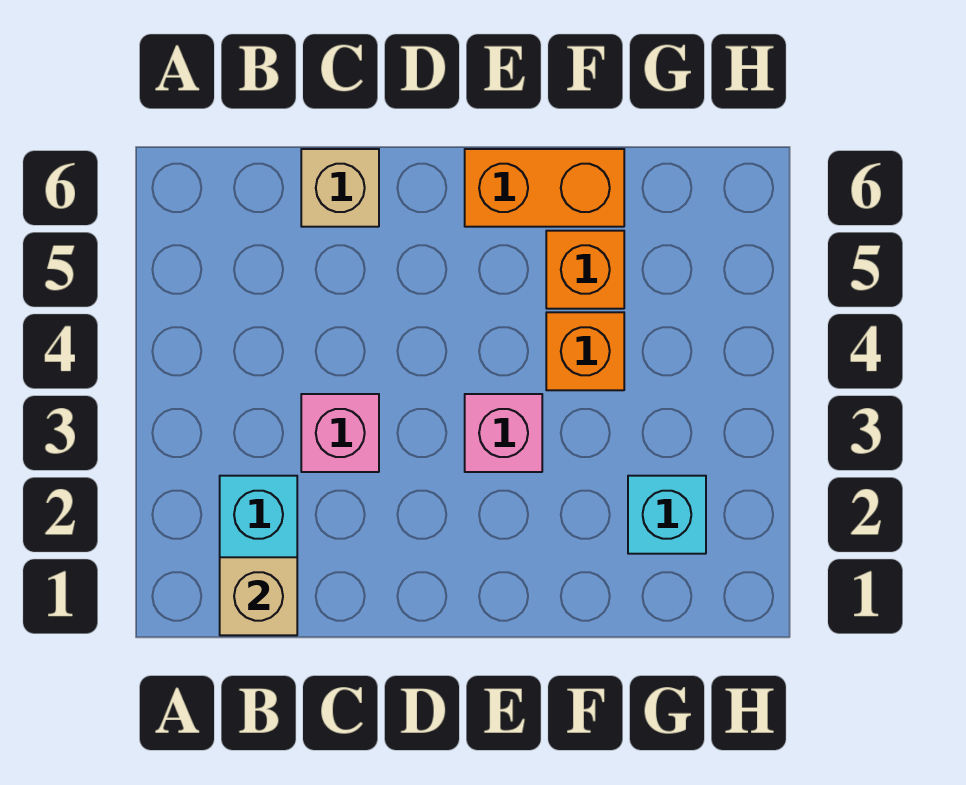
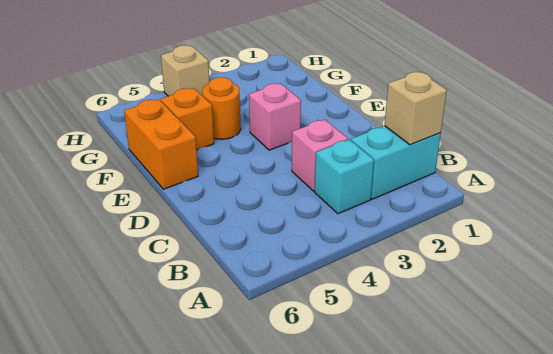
tan 1x1 brick [301,149,379,227] -> tan 1x1 brick moved to [161,45,209,96]
orange 1x1 brick [546,312,624,390] -> orange 1x1 round brick [202,77,241,139]
cyan 1x1 brick [628,476,706,554] -> cyan 1x1 brick moved to [315,140,374,214]

